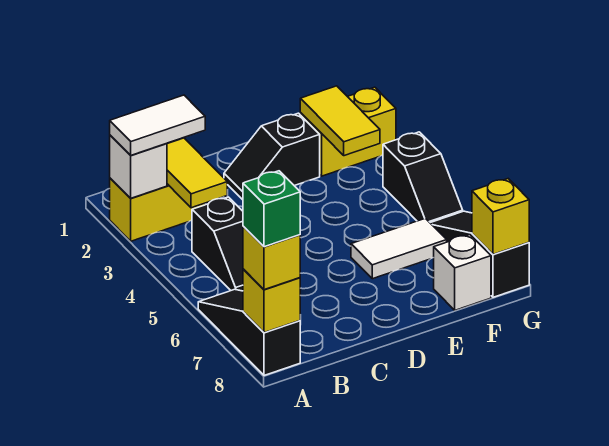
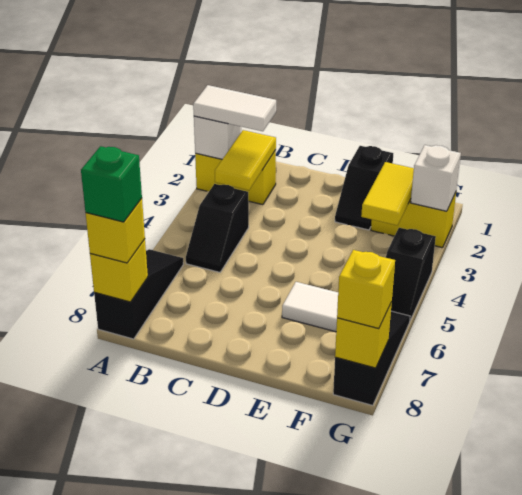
black 1x2 slope [224,113,320,200] -> black 1x2 slope turned to [335,146,393,230]
white 1x1 brick [434,235,491,310] -> white 1x1 brick moved to [411,145,461,211]
none -> yellow 1x1 brick [337,250,395,329]

